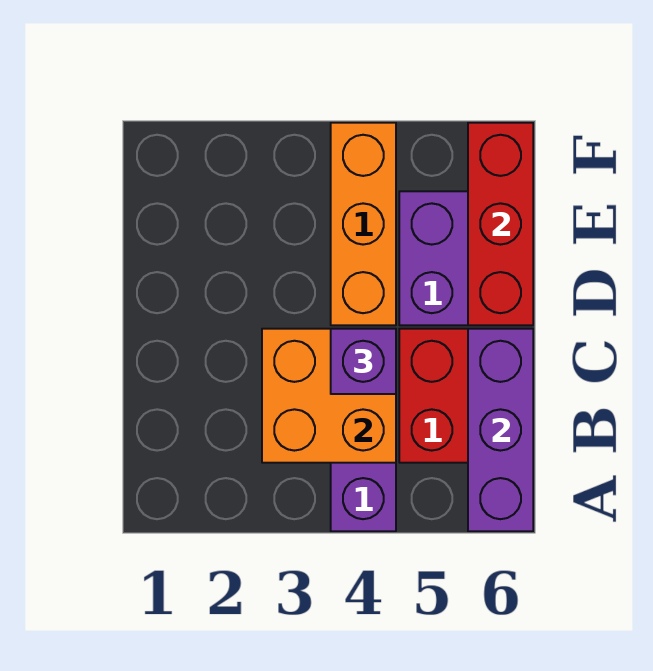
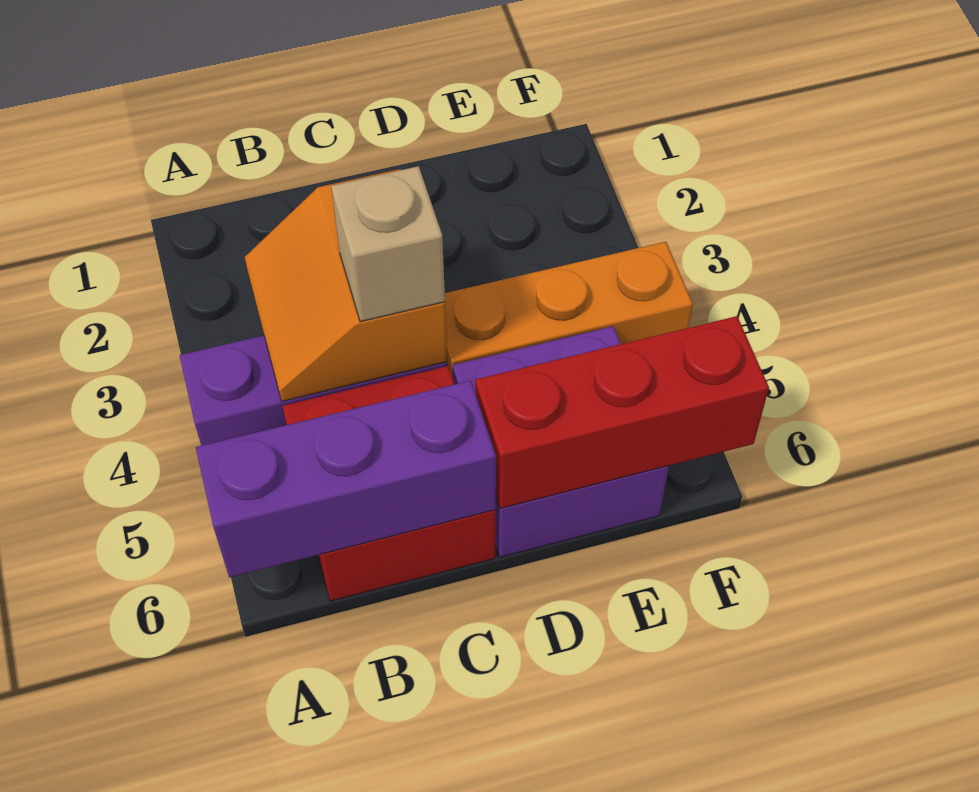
orange 2x2 brick [262,329,396,463] -> orange 2x2 slope [245,169,447,401]
purple 1x1 brick [331,329,396,394] -> tan 1x1 brick [331,166,445,322]

